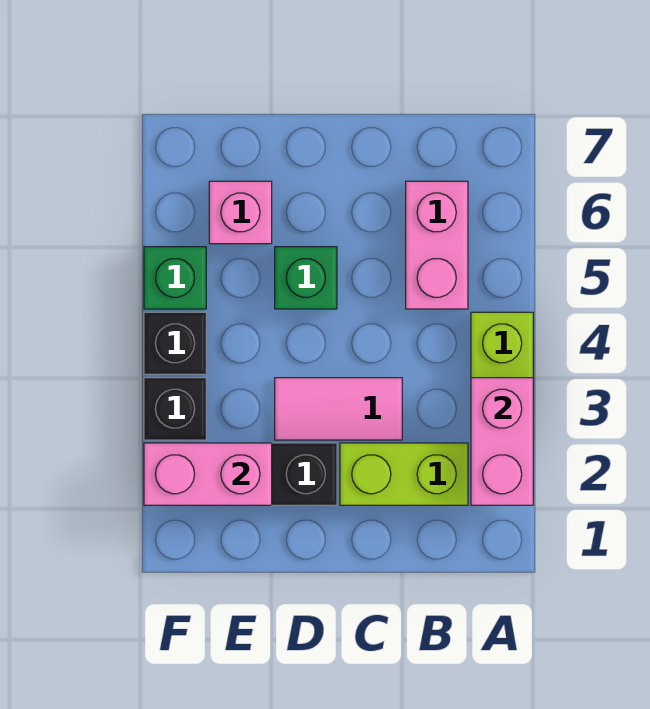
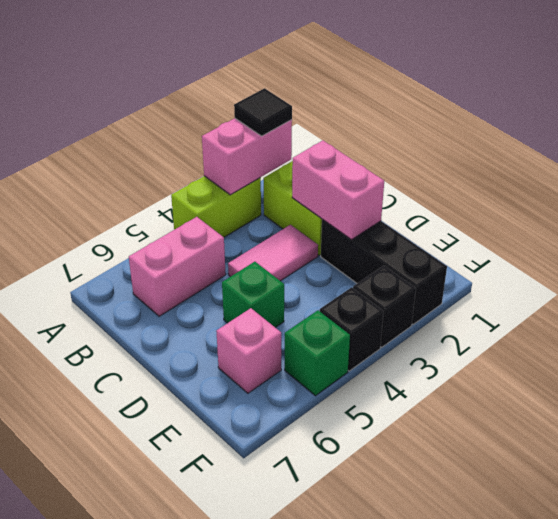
none -> black 1x1 tile [234,88,292,136]
pink 1x2 tile [275,378,402,440] -> pink 1x2 tile turned to [228,225,318,281]
pink 1x2 brick [144,443,272,505] -> pink 1x2 brick moved to [292,140,384,240]

